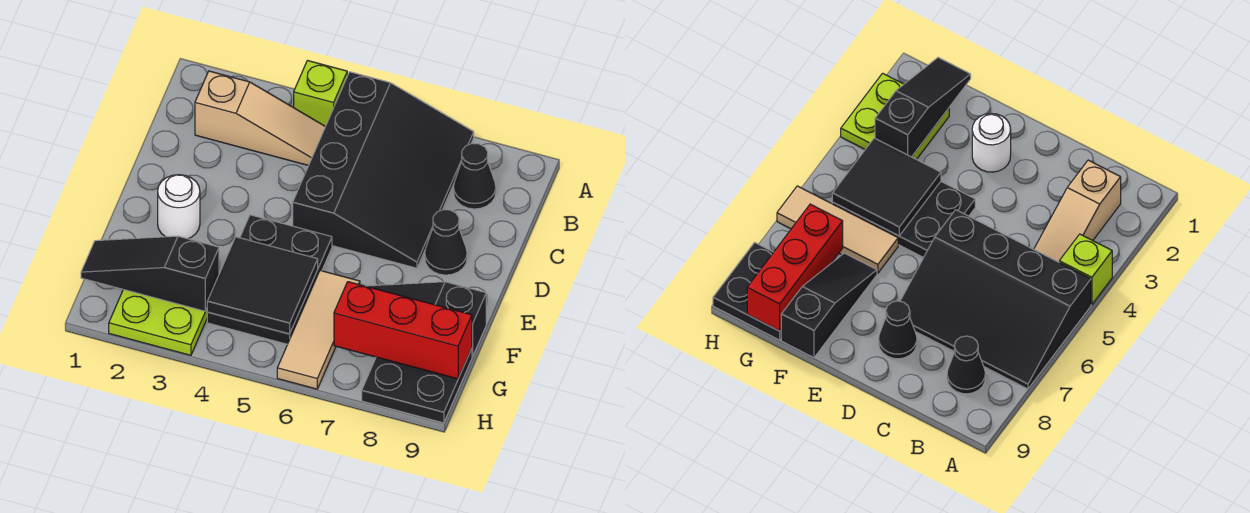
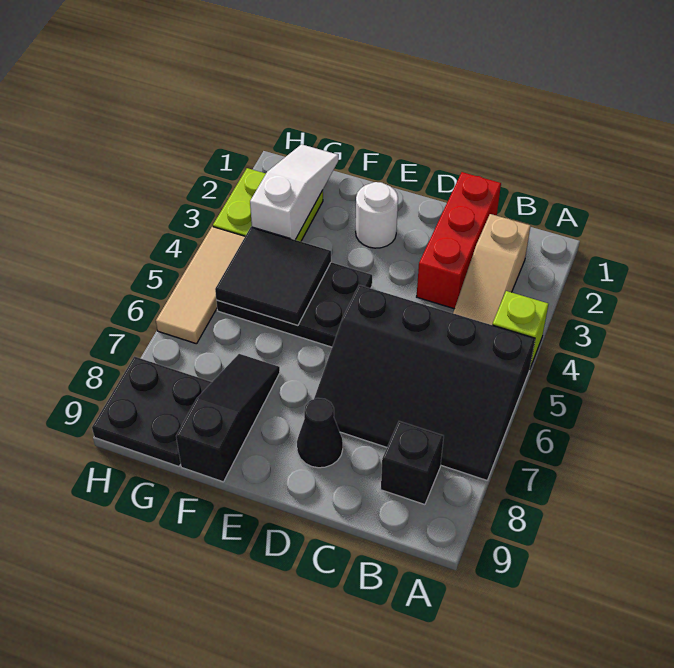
black 1x1 cone [453,143,496,209] -> black 1x1 brick [381,421,444,505]
tan 1x3 tile [277,270,360,389] -> tan 1x3 tile turned to [156,227,245,344]
black 1x3 slope [81,236,219,311] -> white 1x3 slope [250,144,338,240]
red 1x3 brick [334,282,472,379] -> red 1x3 brick moved to [417,172,501,309]

